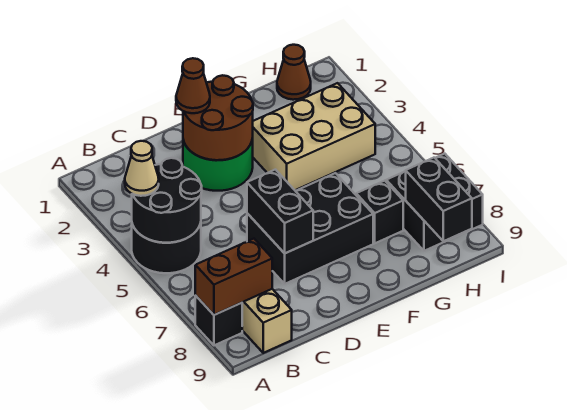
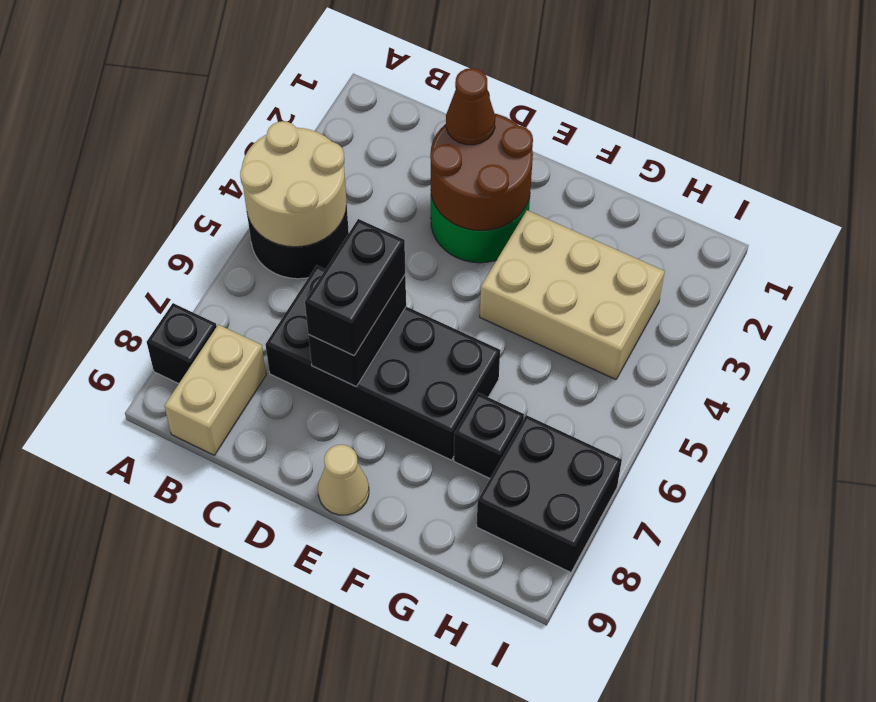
black 2x2 round brick [132,158,202,243] -> tan 2x2 round brick [240,121,347,247]
tan 1x1 cone [125,141,159,196] -> tan 1x1 cone moved to [318,445,369,515]
brown 1x2 brick [195,239,272,315] -> none
black 2x3 brick [247,173,373,284] -> black 2x4 brick [265,265,500,460]
brown 1x1 cone [277,45,311,100] -> none
black 1x2 brick [406,158,472,241] -> black 1x2 brick moved to [305,219,405,356]

